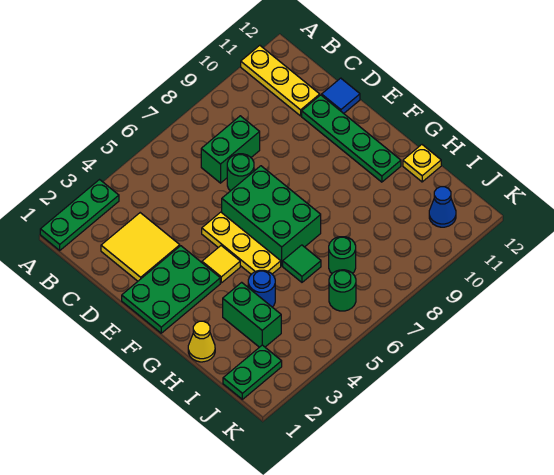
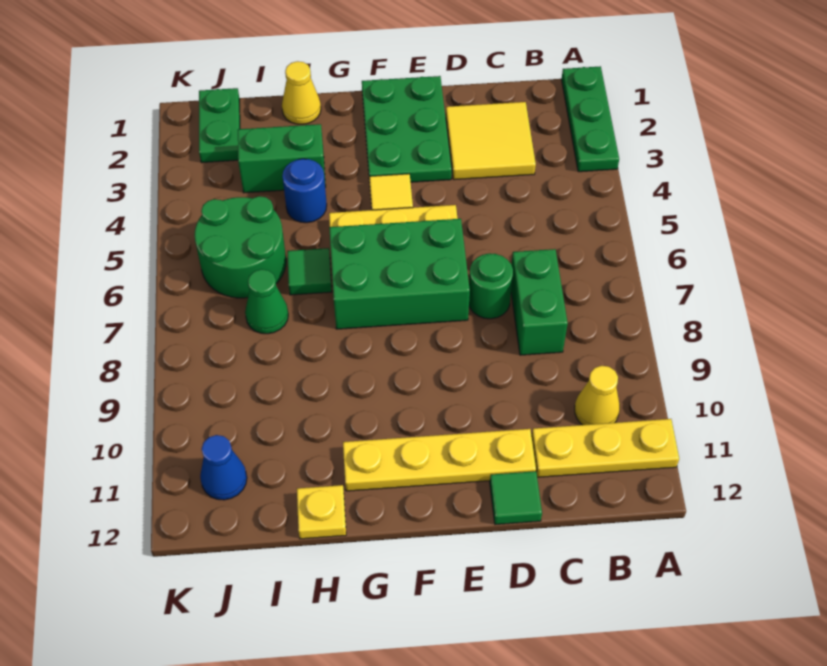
none -> yellow 1x1 cone [575,366,620,425]
green 1x4 plate [302,95,401,182] -> yellow 1x4 plate [343,429,536,491]
blue 1x1 tile [322,78,360,113] -> green 1x1 tile [490,471,542,525]
green 1x1 round brick [329,237,356,273] -> green 1x1 cone [245,269,288,334]
green 1x1 round brick [329,270,356,311] -> green 2x2 round brick [194,196,286,298]

